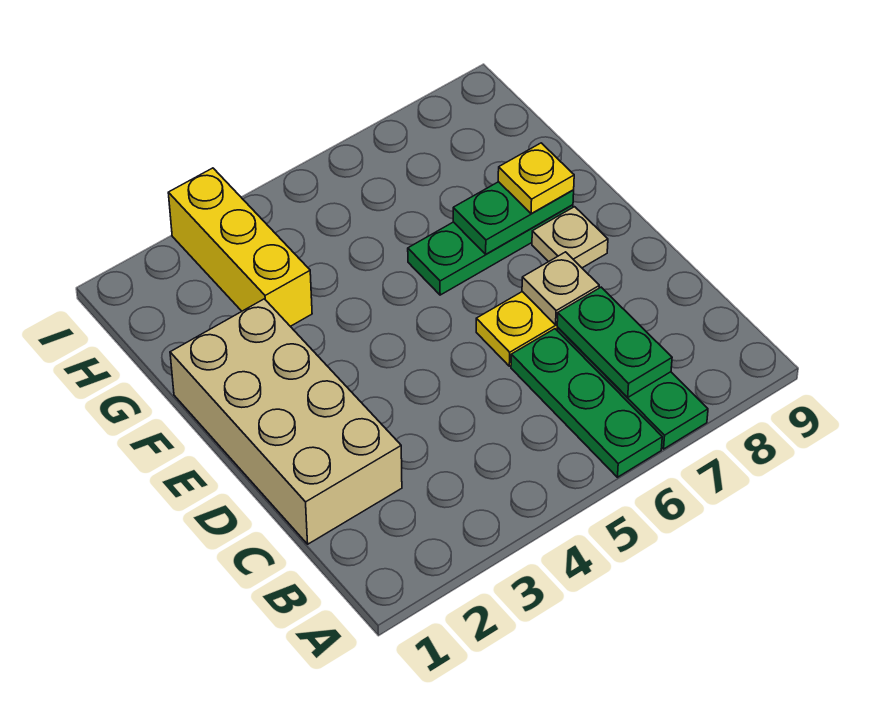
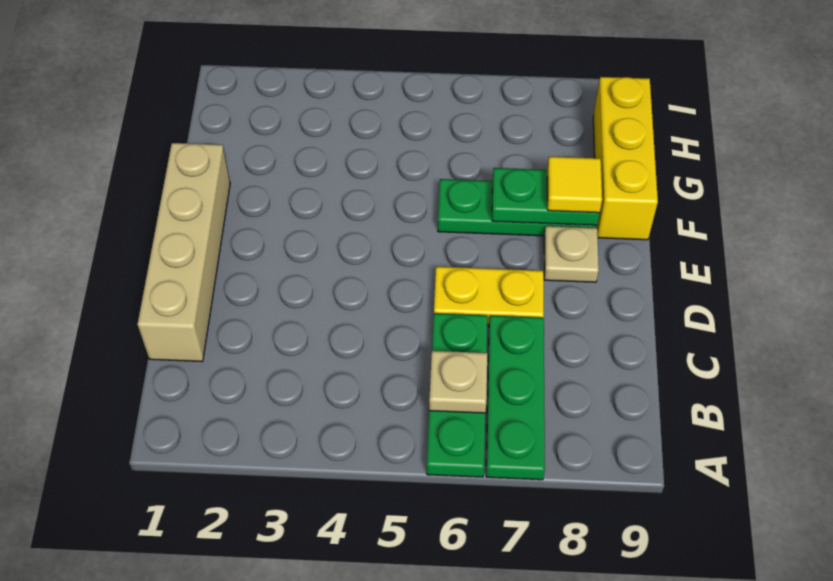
green 1x2 plate [557,287,672,398] -> none
tan 2x4 brick [170,299,402,544] -> tan 1x4 brick [137,143,230,362]
tan 1x1 plate [522,252,599,325] -> tan 1x1 plate moved to [429,351,487,413]
yellow 1x1 plate [498,143,574,214] -> yellow 1x1 tile [547,157,602,213]
yellow 1x3 brick [168,168,312,326] -> yellow 1x3 brick moved to [593,77,658,240]

